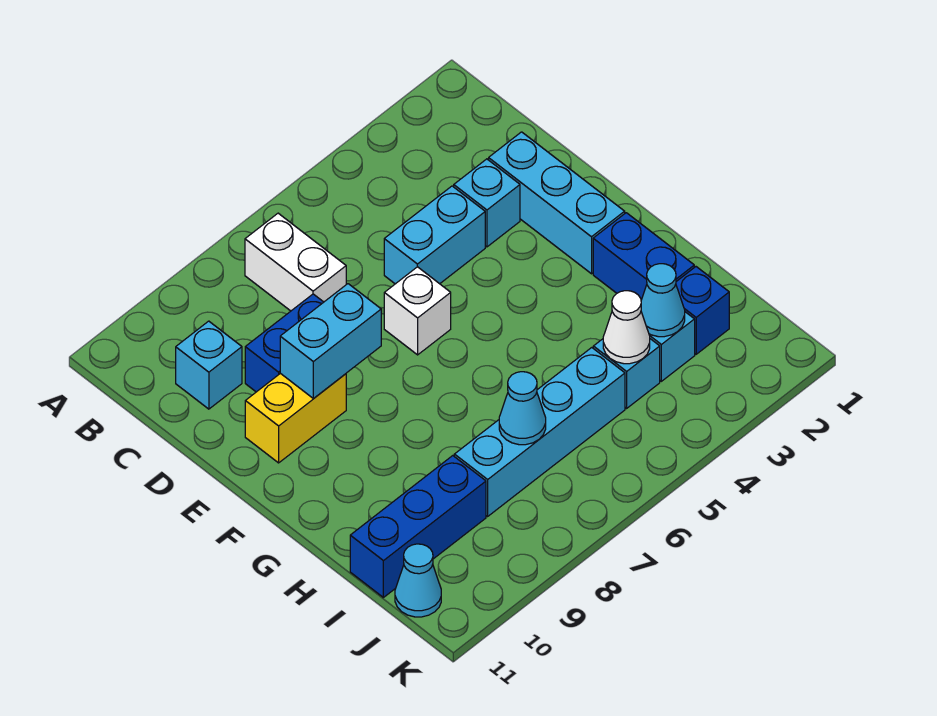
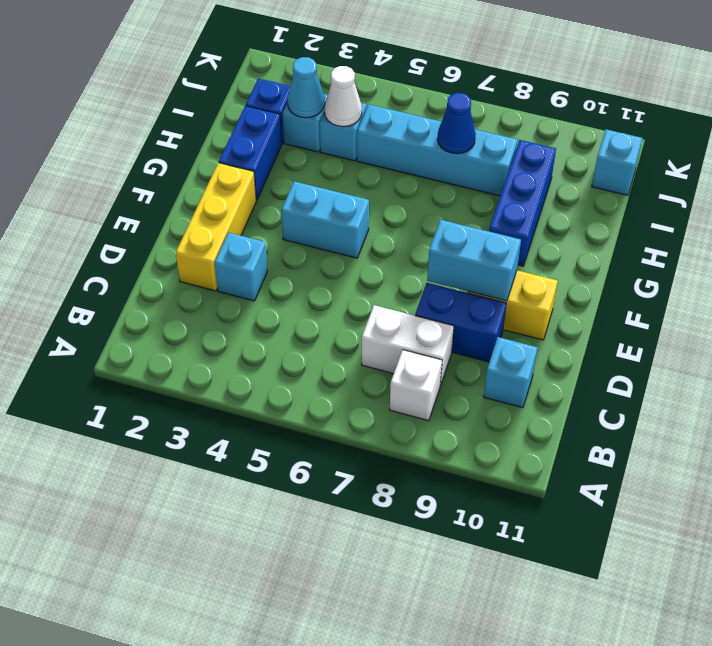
white 1x2 brick [245,213,346,311] -> white 1x2 brick turned to [362,305,454,386]
cyan 1x3 brick [489,132,625,274] -> yellow 1x3 brick [176,163,256,291]
cyan 1x2 brick [384,186,485,284] -> cyan 1x2 brick moved to [281,181,369,258]
white 1x1 brick [384,267,451,355] -> white 1x1 brick moved to [390,350,442,421]
cyan 1x1 cone [499,372,546,445] -> blue 1x1 cone [437,93,476,154]
blue 1x3 brick [350,456,486,597] -> blue 1x3 brick turned to [489,140,556,266]
cyan 1x1 cone [395,544,441,617] -> cyan 1x1 brick [592,129,642,195]

